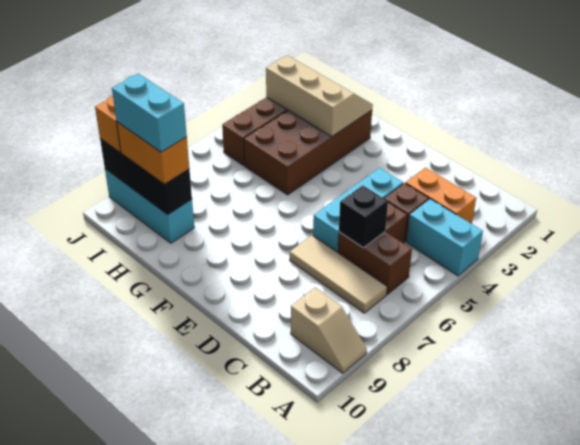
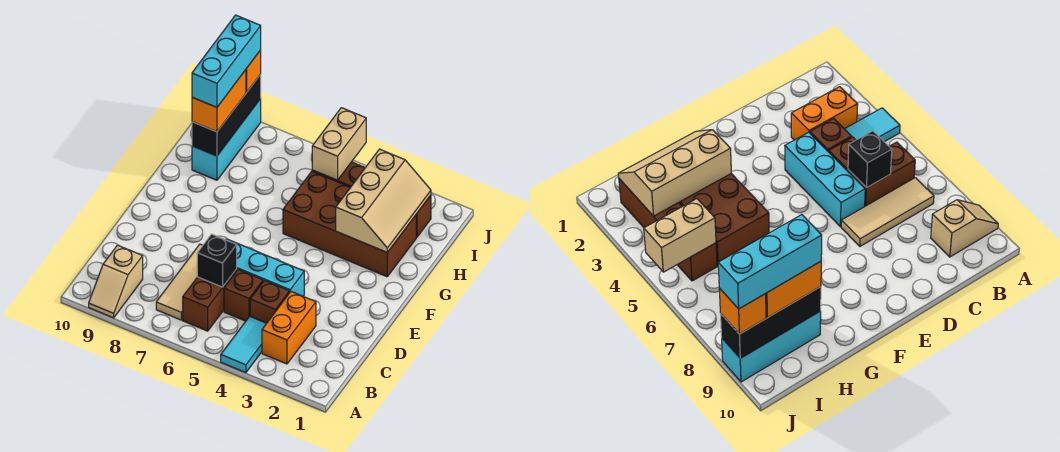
cyan 1x2 brick [407,199,483,276] -> cyan 1x2 tile [221,316,267,373]
cyan 1x2 brick [112,74,187,152] -> cyan 1x3 brick [192,15,261,107]
none -> tan 1x2 brick [312,108,366,180]

